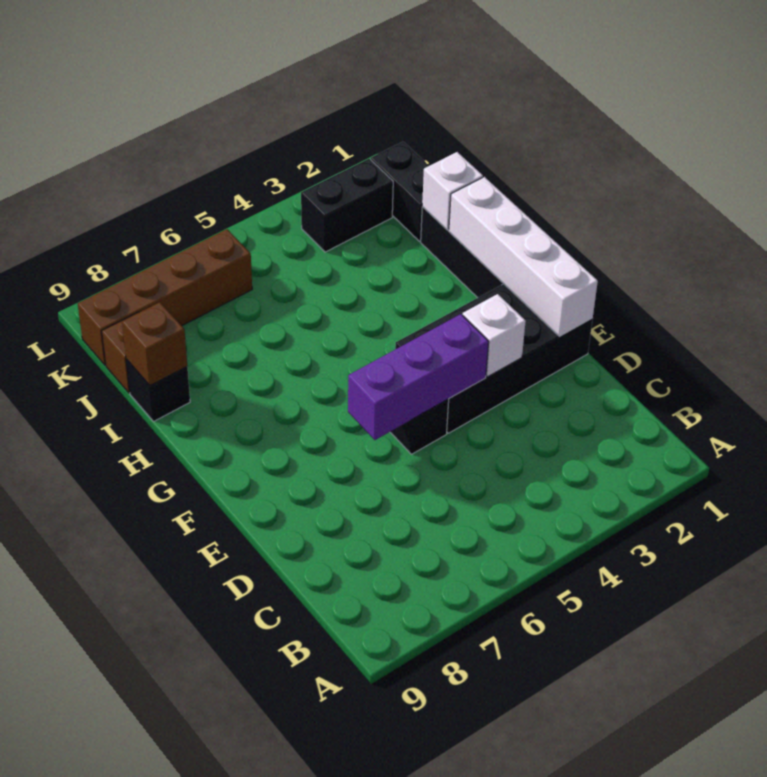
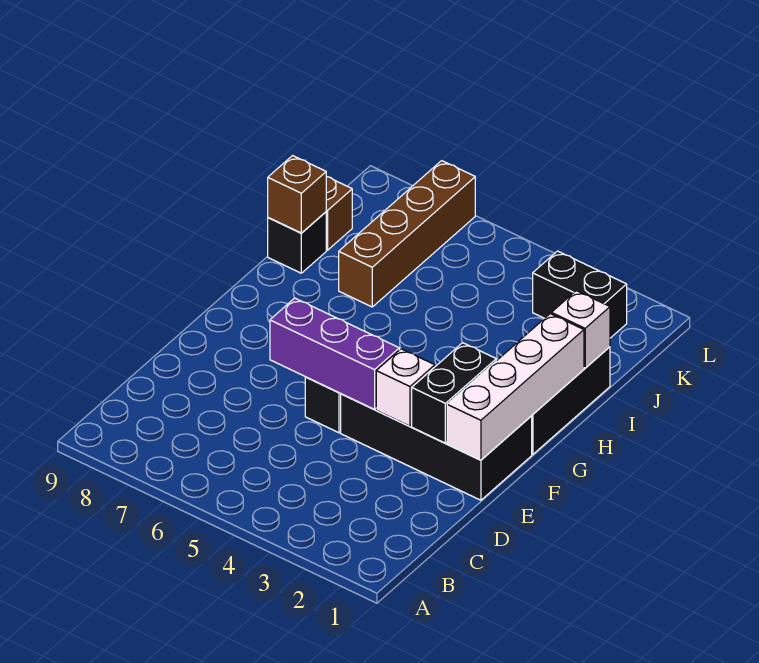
black 1x2 brick [370,142,429,241] -> black 1x2 brick moved to [412,343,496,443]
brown 1x4 brick [78,229,252,365] -> brown 1x4 brick turned to [339,161,475,307]

